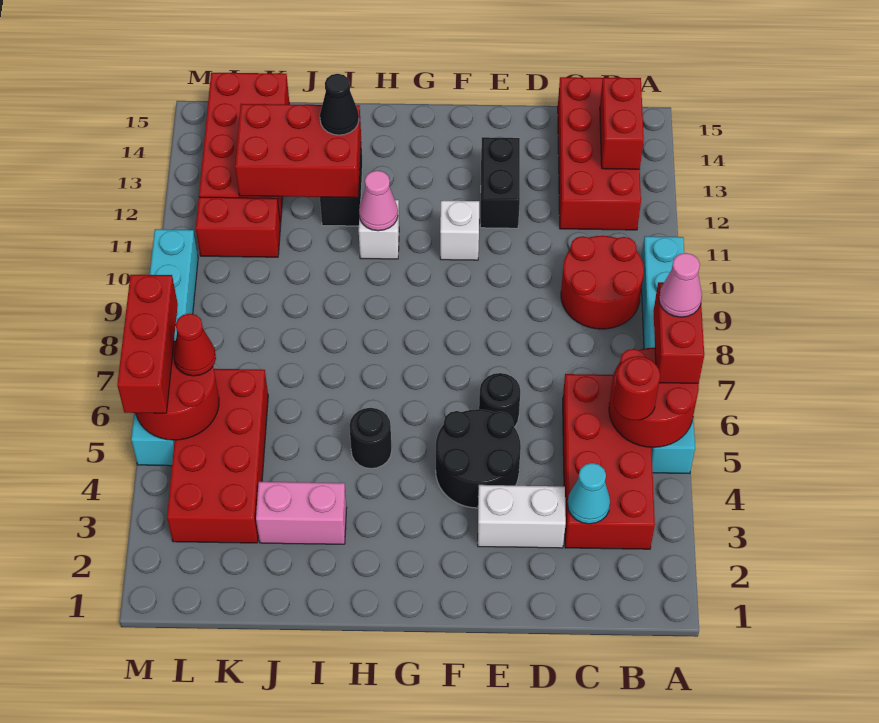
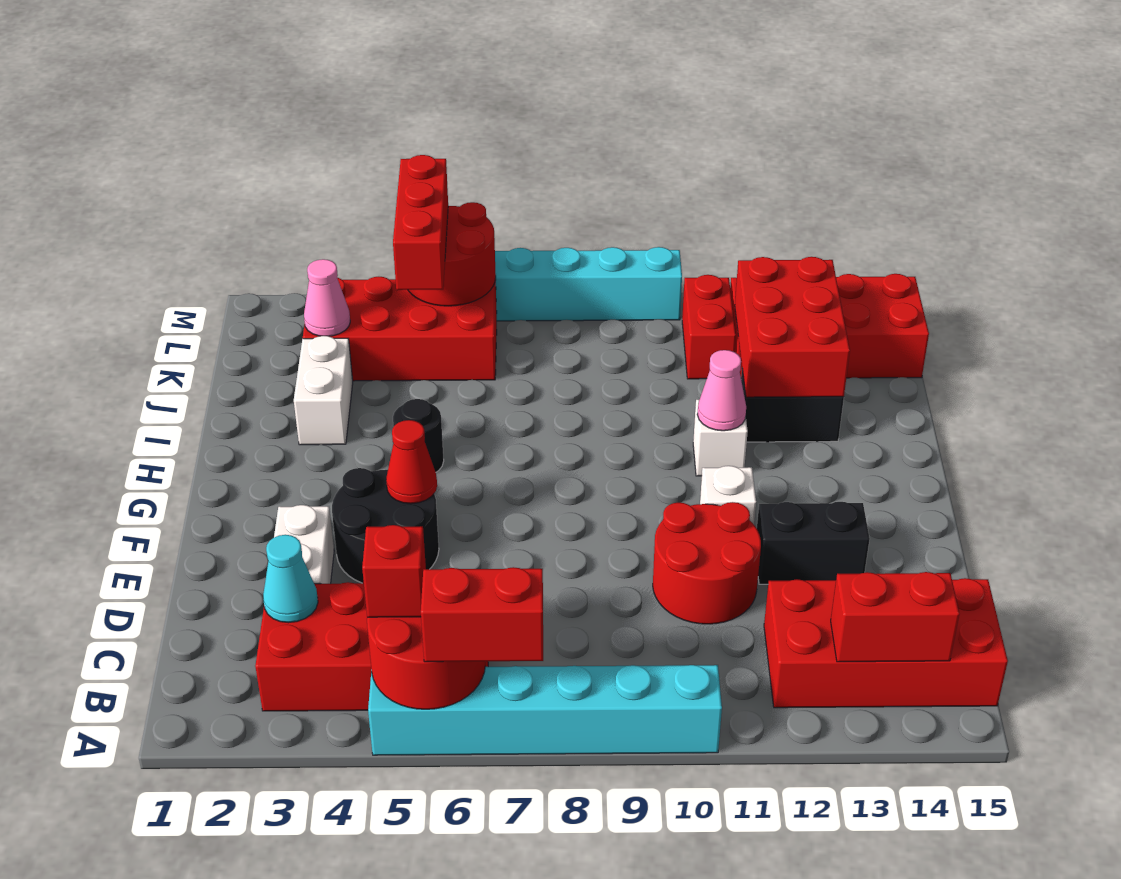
pink 1x1 cone [659,253,702,317] -> pink 1x1 cone moved to [304,259,350,336]
red 1x1 round brick [613,356,660,420] -> red 1x1 brick [362,525,426,617]
red 2x2 round brick [561,236,644,329] -> red 2x2 round brick moved to [653,502,761,624]
black 1x1 round brick [479,373,520,427] -> none
pink 1x2 brick [256,482,347,544] -> white 1x2 brick [294,336,353,445]
black 1x1 cone [320,74,359,135] -> none
red 1x1 cone [173,314,216,376] -> red 1x1 cone moved to [386,420,437,504]
red 1x3 brick [117,275,178,413] -> red 1x3 brick turned to [393,155,448,290]

